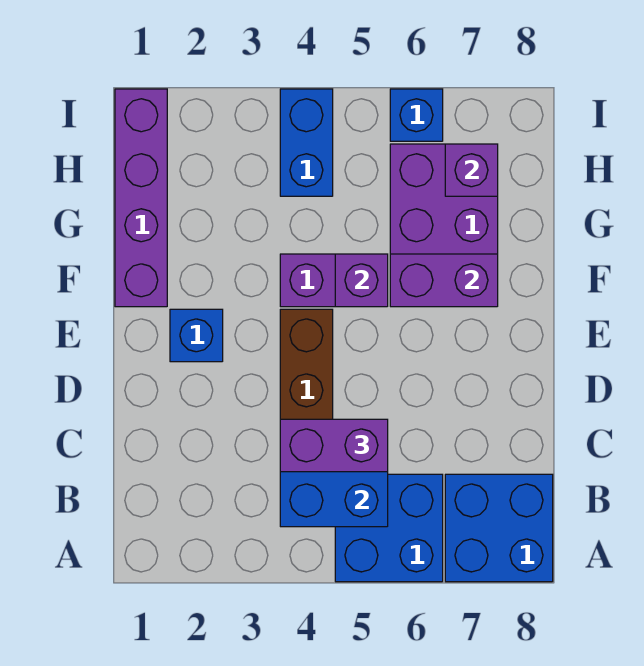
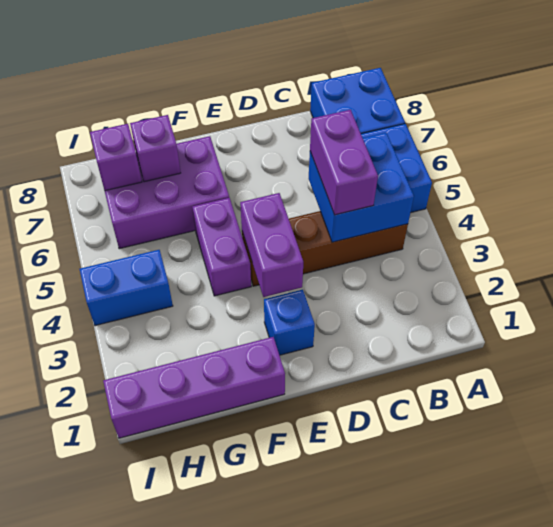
purple 1x1 brick [335,254,388,307] -> purple 1x1 brick moved to [130,115,181,182]
purple 1x2 brick [390,254,498,307] -> purple 1x2 brick moved to [240,193,303,297]
blue 1x1 brick [390,89,443,141] -> none

